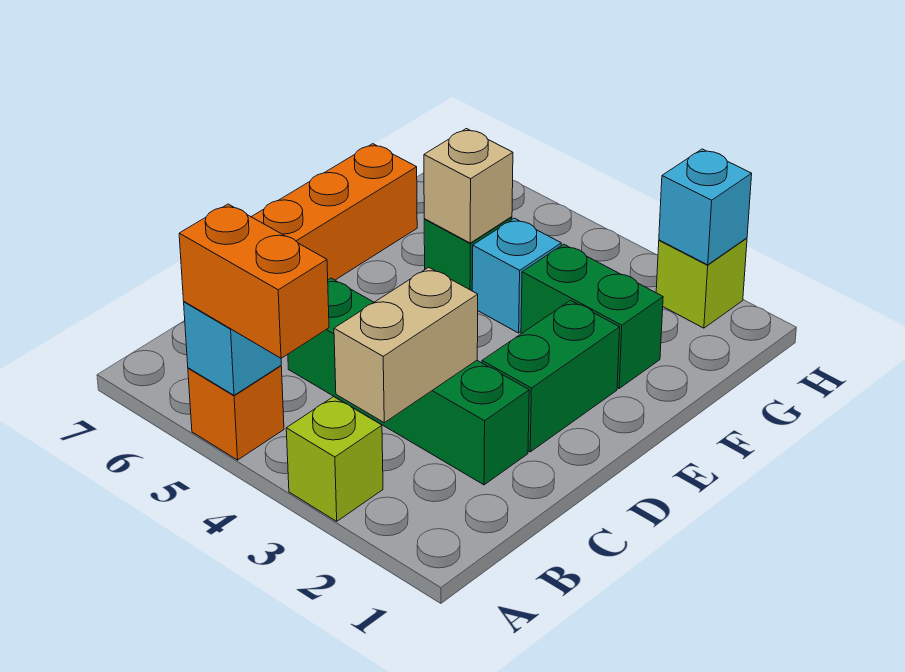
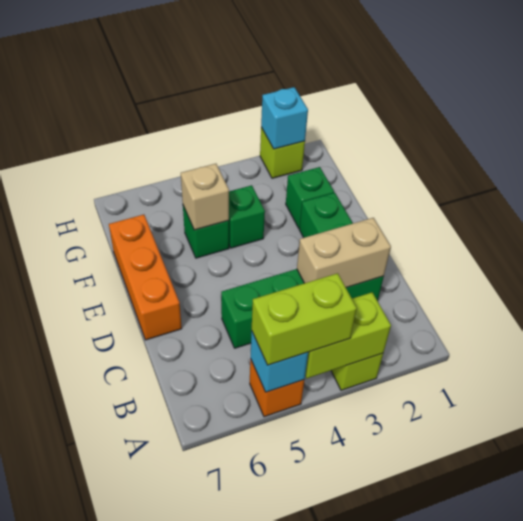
none -> lime 1x2 brick [305,293,391,378]
orange 1x2 brick [179,204,329,358] -> lime 1x2 brick [252,273,357,365]
tan 1x2 brick [334,267,478,423] -> tan 1x2 brick turned to [297,218,391,288]
green 1x2 brick [521,244,663,388] -> green 1x1 brick [286,167,334,229]
cyan 1x1 brick [472,218,561,333] -> green 1x1 brick [229,185,265,248]

